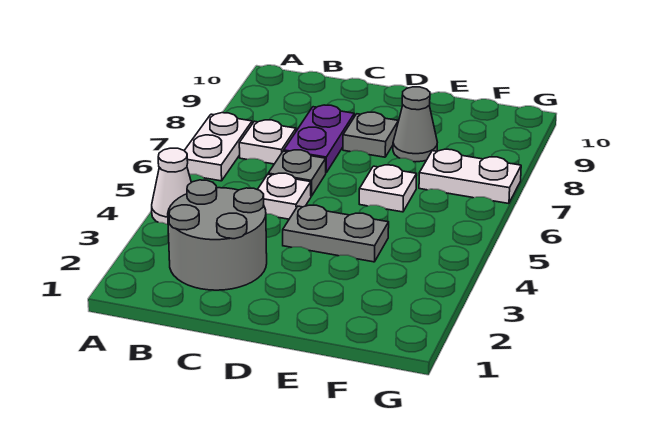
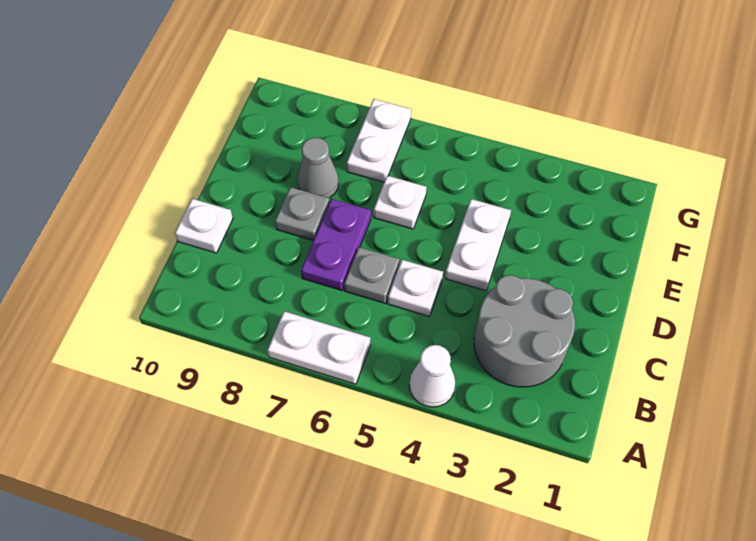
white 1x1 plate [239,120,296,164] -> white 1x1 plate moved to [175,199,233,253]
purple 1x2 plate [284,105,354,172] -> purple 1x2 plate turned to [301,199,371,291]
grey 1x2 plate [283,205,389,262] -> white 1x2 plate [445,199,511,291]

